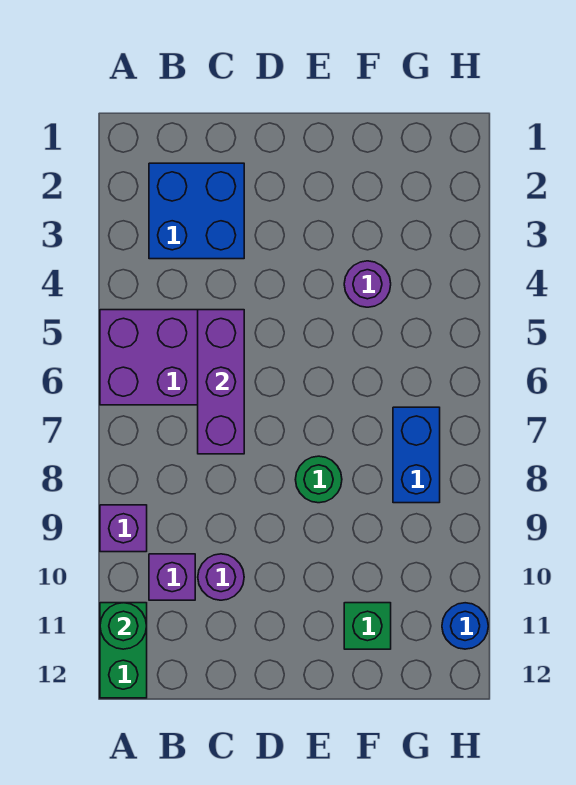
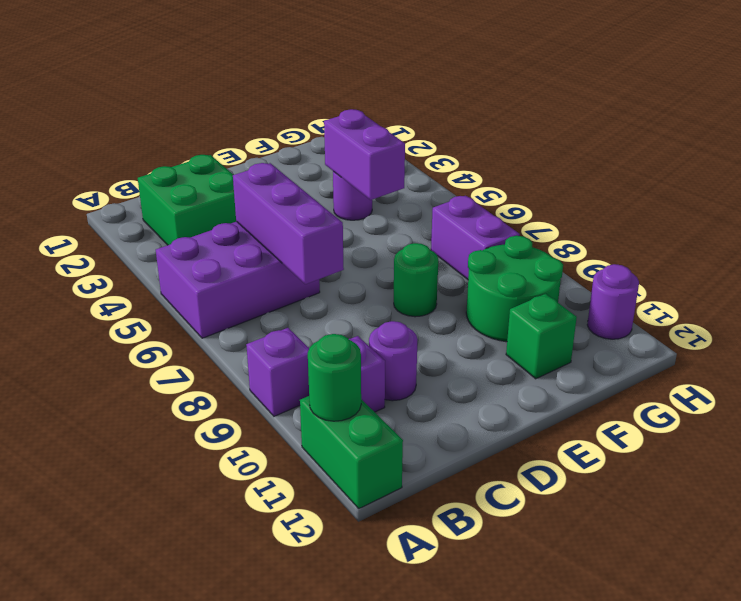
blue 2x2 brick [149,163,244,259] -> green 2x2 brick [138,155,237,245]
none -> purple 1x2 brick [324,109,405,200]
none -> green 2x2 round brick [466,236,563,342]
blue 1x2 brick [393,407,440,503] -> purple 1x2 brick [431,196,520,279]
blue 1x1 round brick [442,603,488,649] -> purple 1x1 round brick [587,264,639,339]

